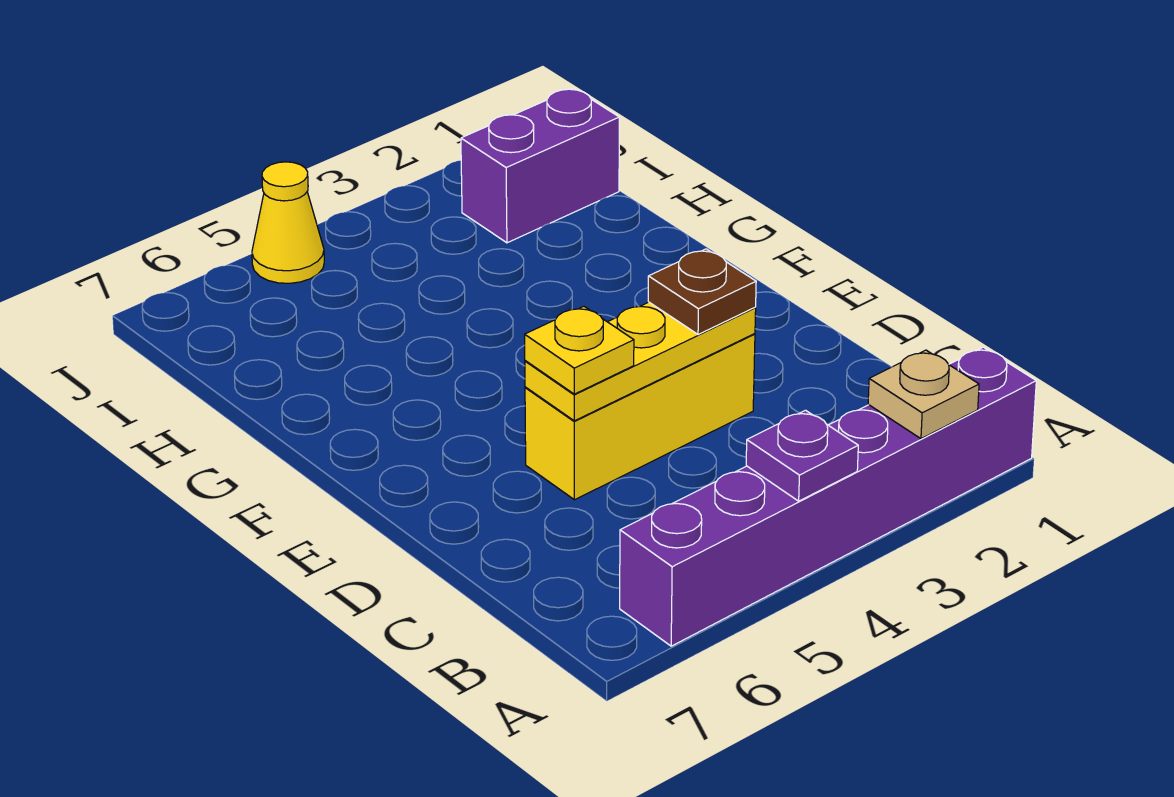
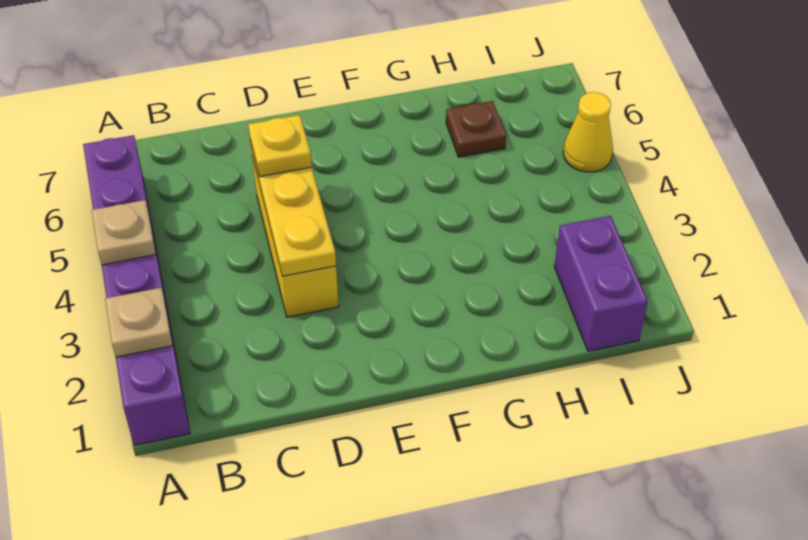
purple 1x1 plate [746,410,858,501] -> tan 1x1 plate [92,200,156,265]
brown 1x1 plate [648,249,756,335] -> brown 1x1 plate moved to [446,101,506,157]

